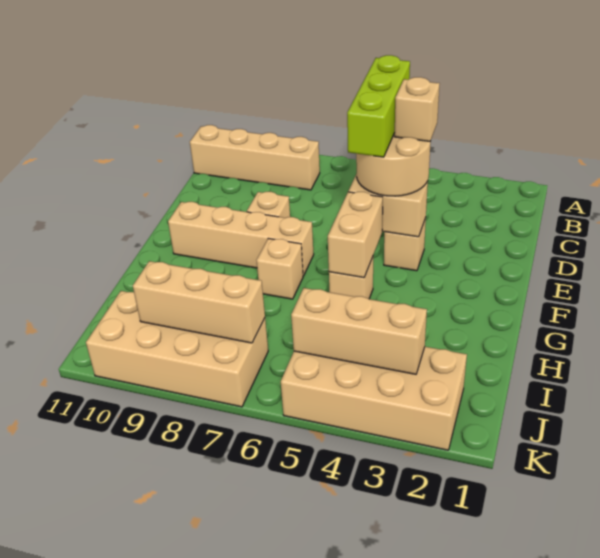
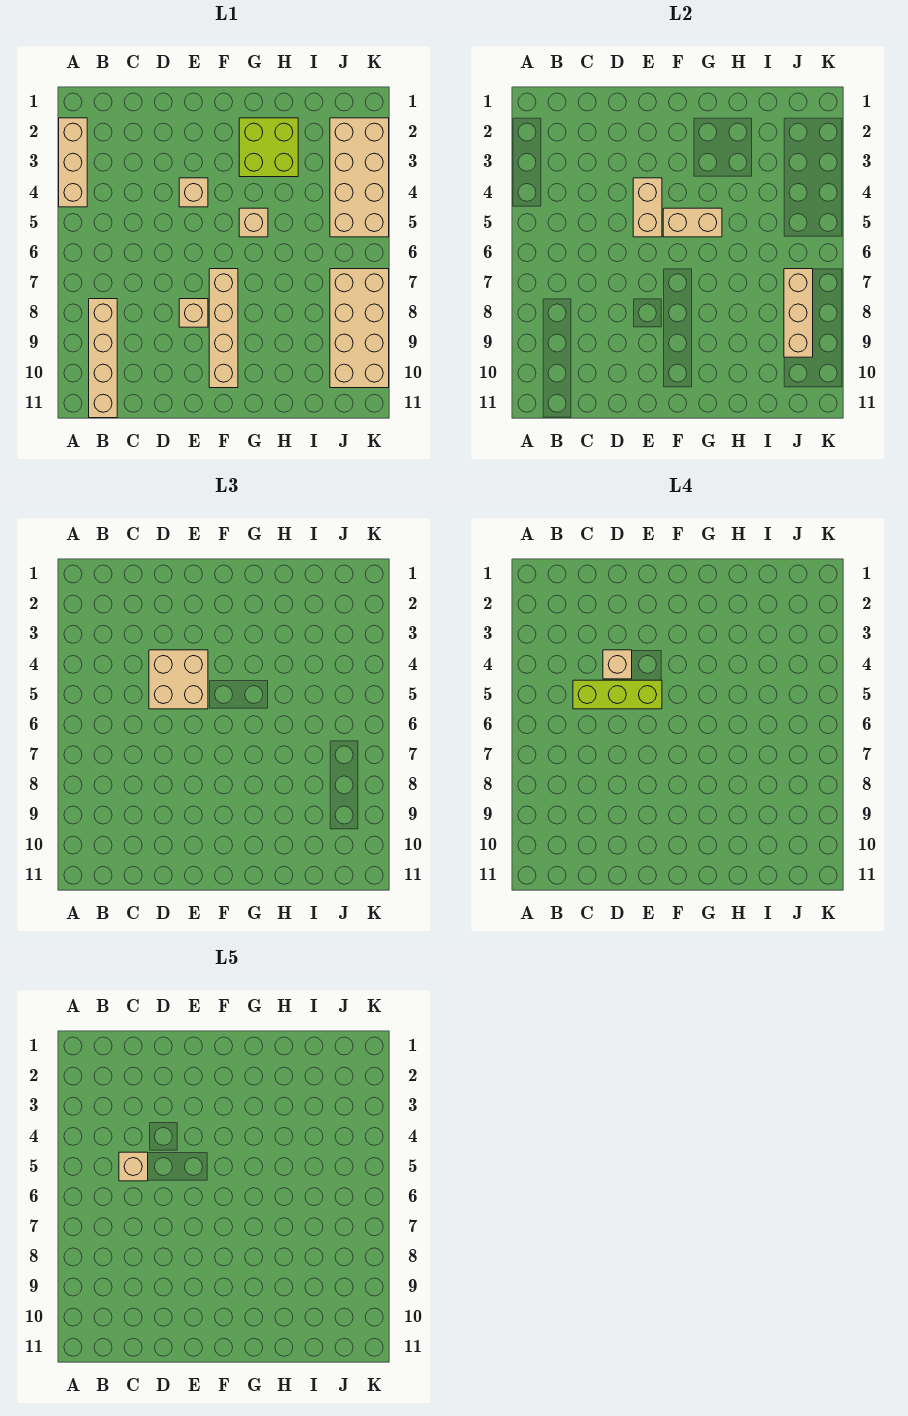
tan 2x2 round brick [356,133,431,196] -> tan 2x2 brick [149,650,208,709]
none -> lime 2x2 brick [239,118,298,177]
tan 1x1 brick [256,238,303,299] -> tan 1x1 brick moved to [119,1152,148,1181]
tan 1x3 brick [291,288,427,374] -> tan 1x3 brick moved to [59,118,87,207]

